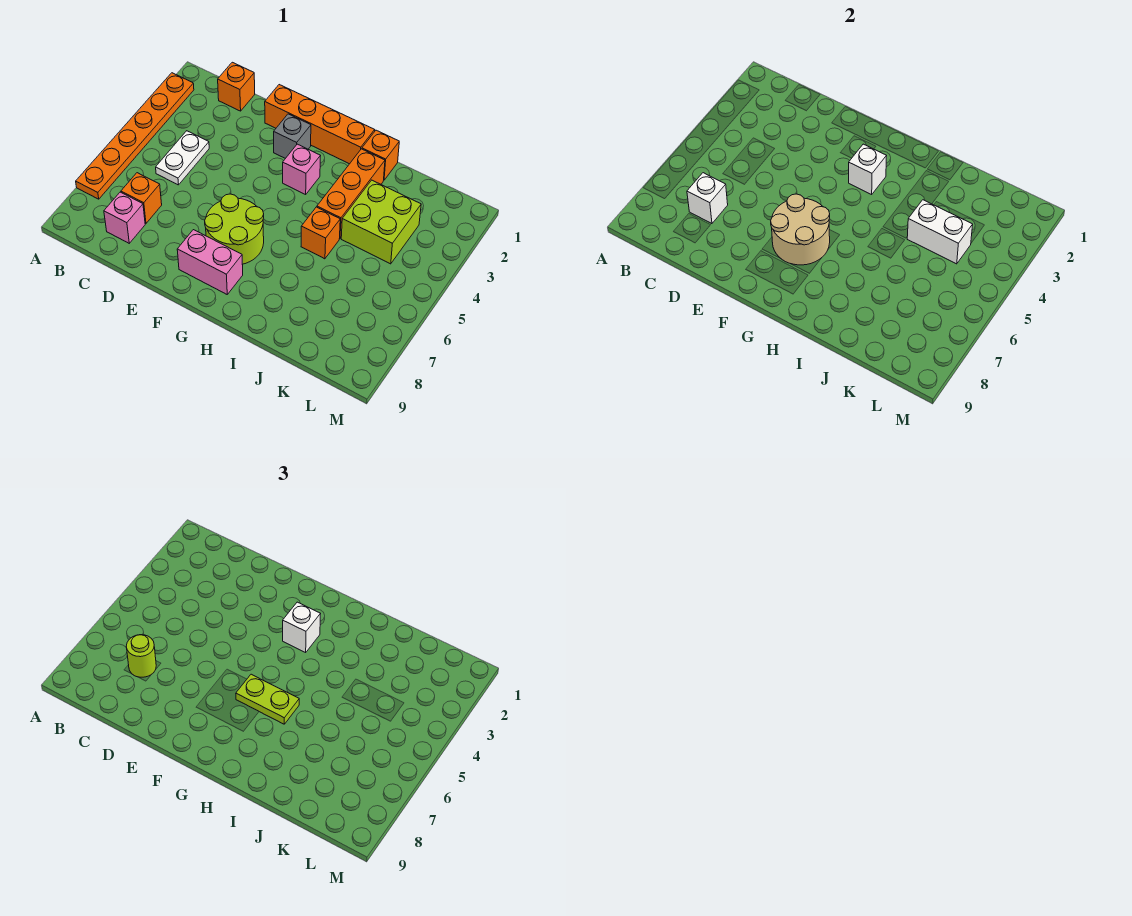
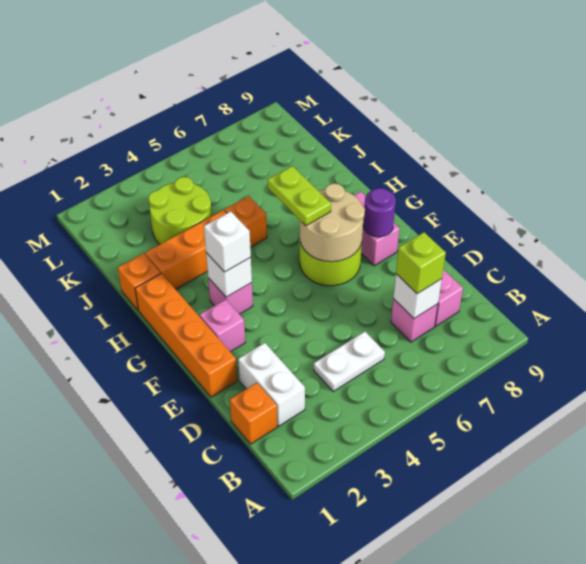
orange 1x6 plate [76,73,194,199] -> none
orange 1x1 brick [121,173,162,224] -> pink 1x1 brick [391,299,438,342]
lime 1x1 round brick [126,635,156,677] -> lime 1x1 brick [396,232,446,294]
grey 1x1 brick [274,114,311,158] -> pink 1x1 brick [200,299,245,352]
none -> purple 1x1 round brick [363,188,396,237]
lime 2x2 brick [341,180,421,264] -> lime 2x2 round brick [148,177,211,244]
white 1x2 brick [907,200,973,264] -> white 1x2 brick moved to [238,343,305,426]

